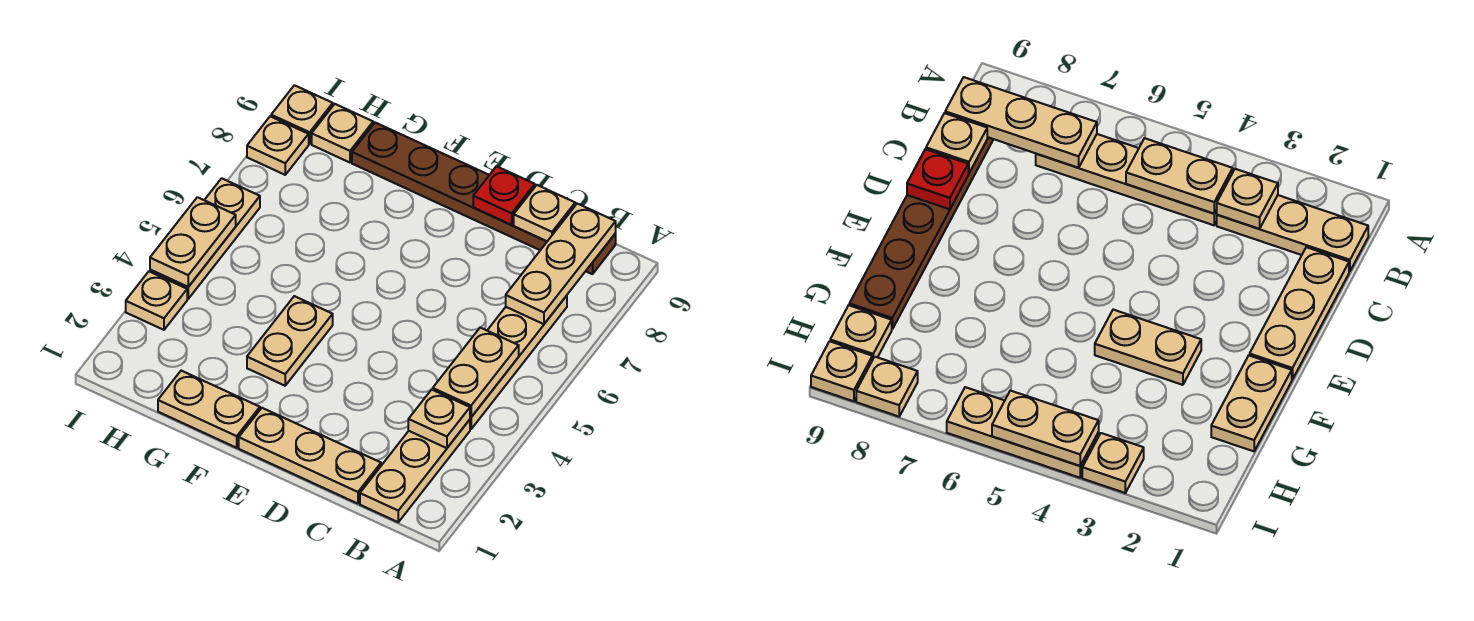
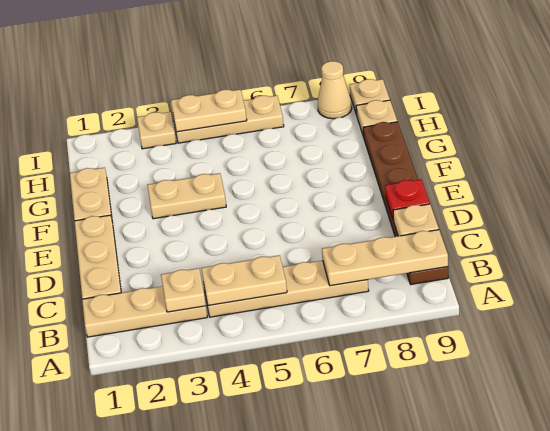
tan 1x1 plate [247,116,309,175] -> tan 1x1 cone [318,61,352,119]

